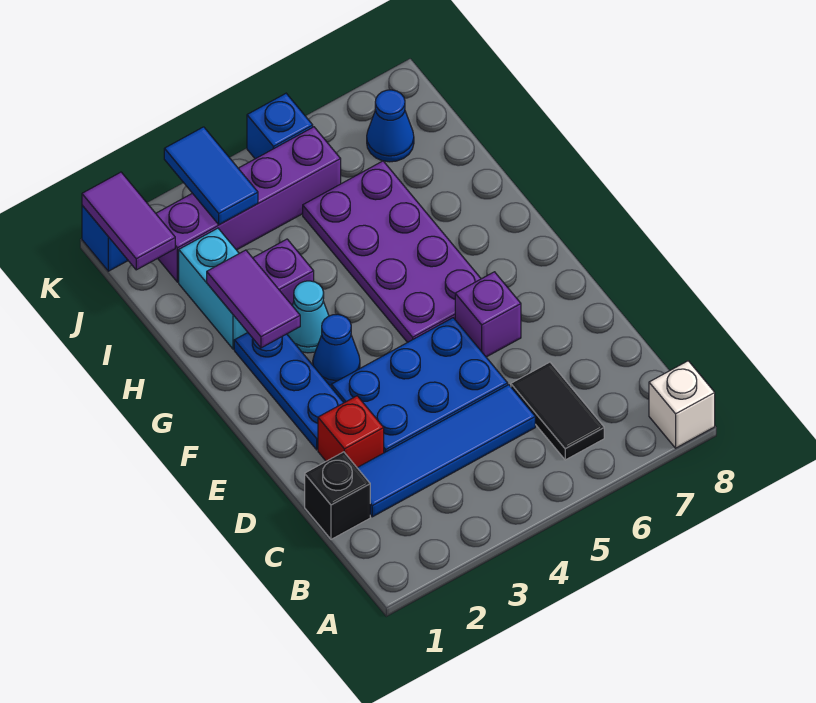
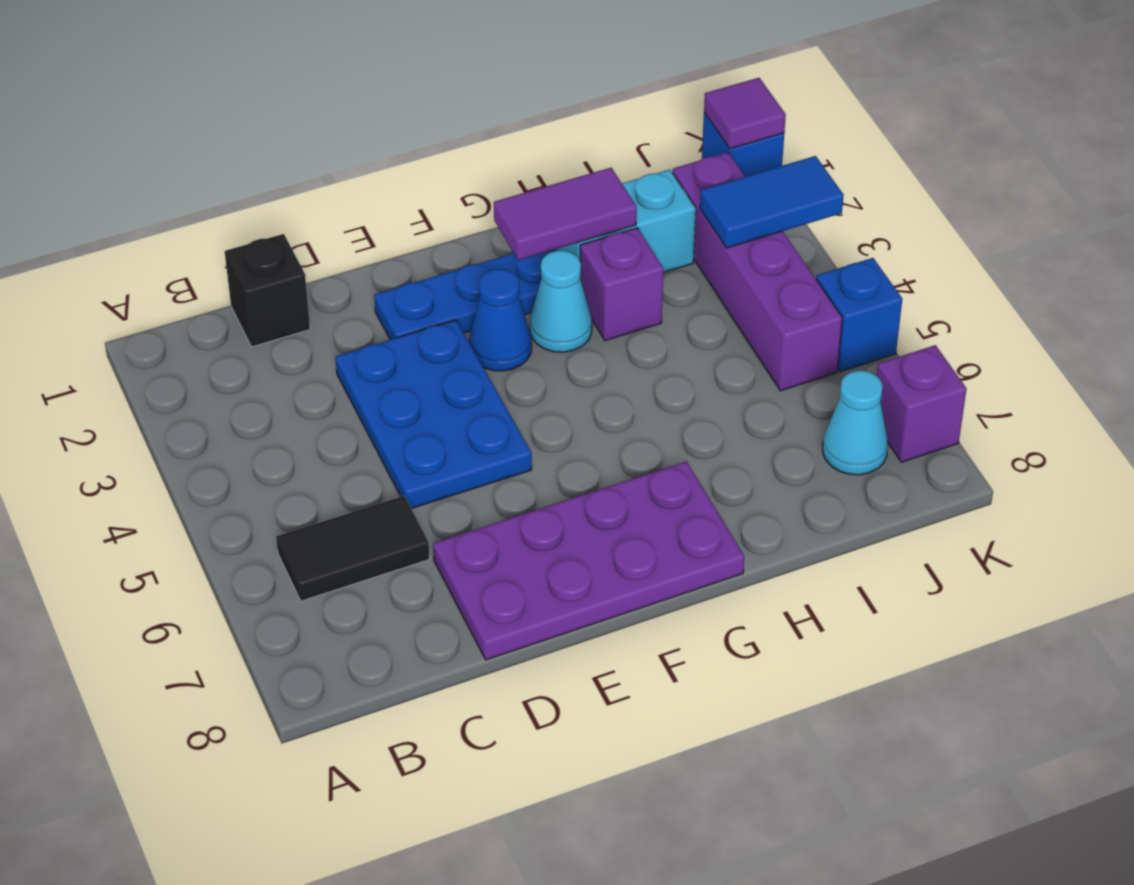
white 1x1 brick [649,361,715,448] -> none
blue 1x4 tile [357,385,535,517] -> none
red 1x1 brick [318,396,384,467] -> none
purple 1x1 brick [455,272,521,357] -> purple 1x1 brick moved to [876,345,966,462]
purple 2x4 plate [303,161,481,342] -> purple 2x4 plate moved to [433,462,744,660]
purple 1x2 tile [82,172,175,270] -> purple 1x1 tile [704,78,786,149]
blue 1x1 cone [367,90,414,162] -> cyan 1x1 cone [823,371,888,475]

